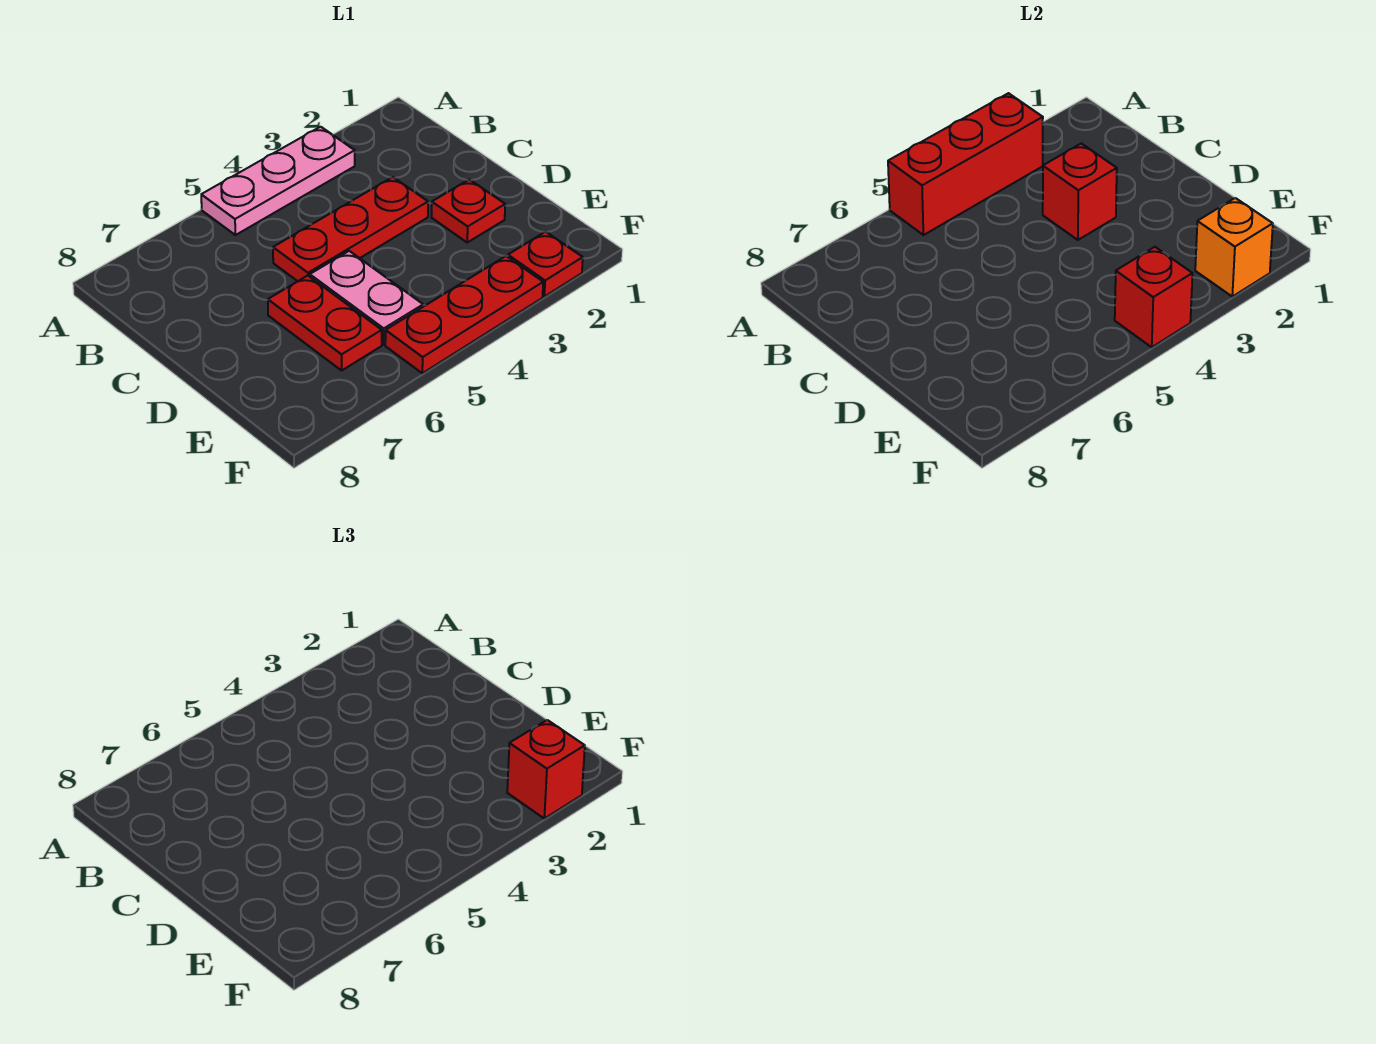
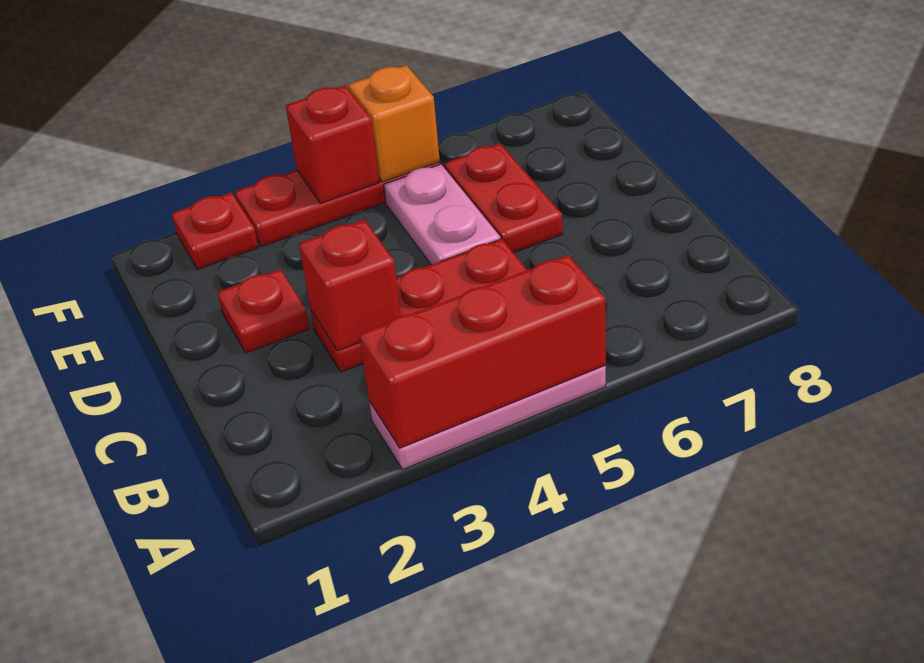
orange 1x1 brick [1195,198,1273,297] -> orange 1x1 brick moved to [348,65,440,182]
red 1x1 brick [507,720,585,819] -> none

